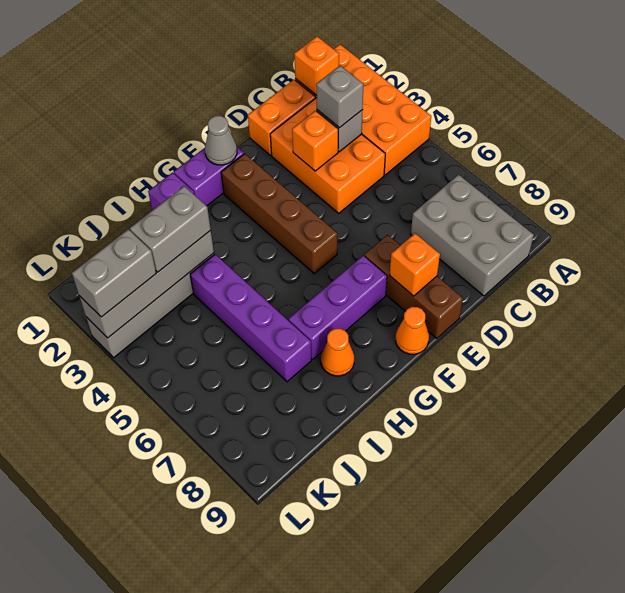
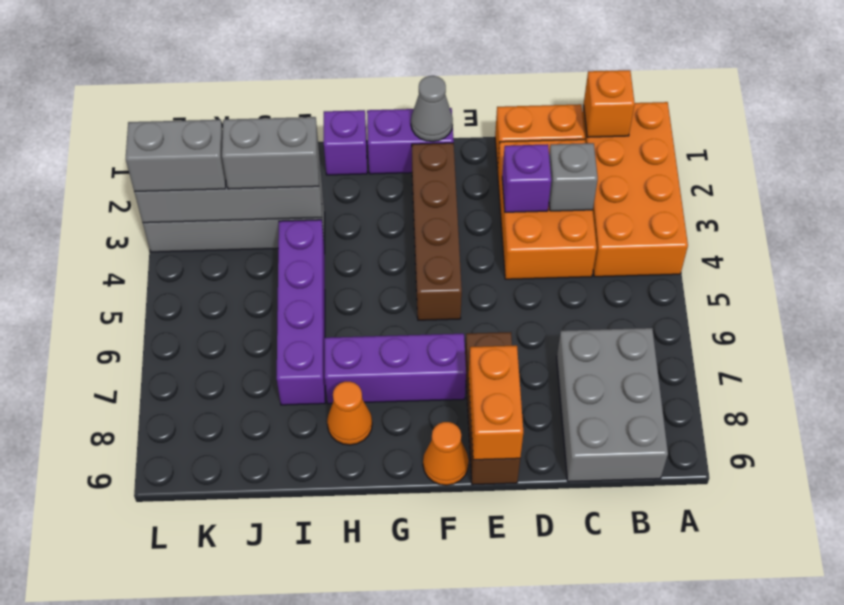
grey 1x1 brick [316,66,363,128] -> none
orange 1x1 brick [292,111,338,171] -> purple 1x1 brick [502,144,551,212]
orange 1x1 brick [390,233,440,296] -> orange 1x2 brick [469,345,523,460]

